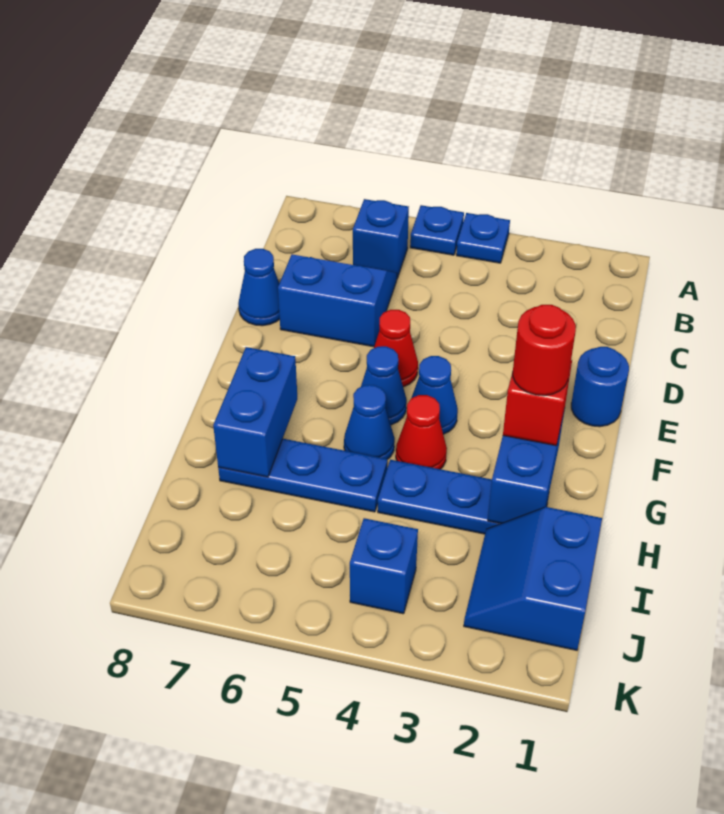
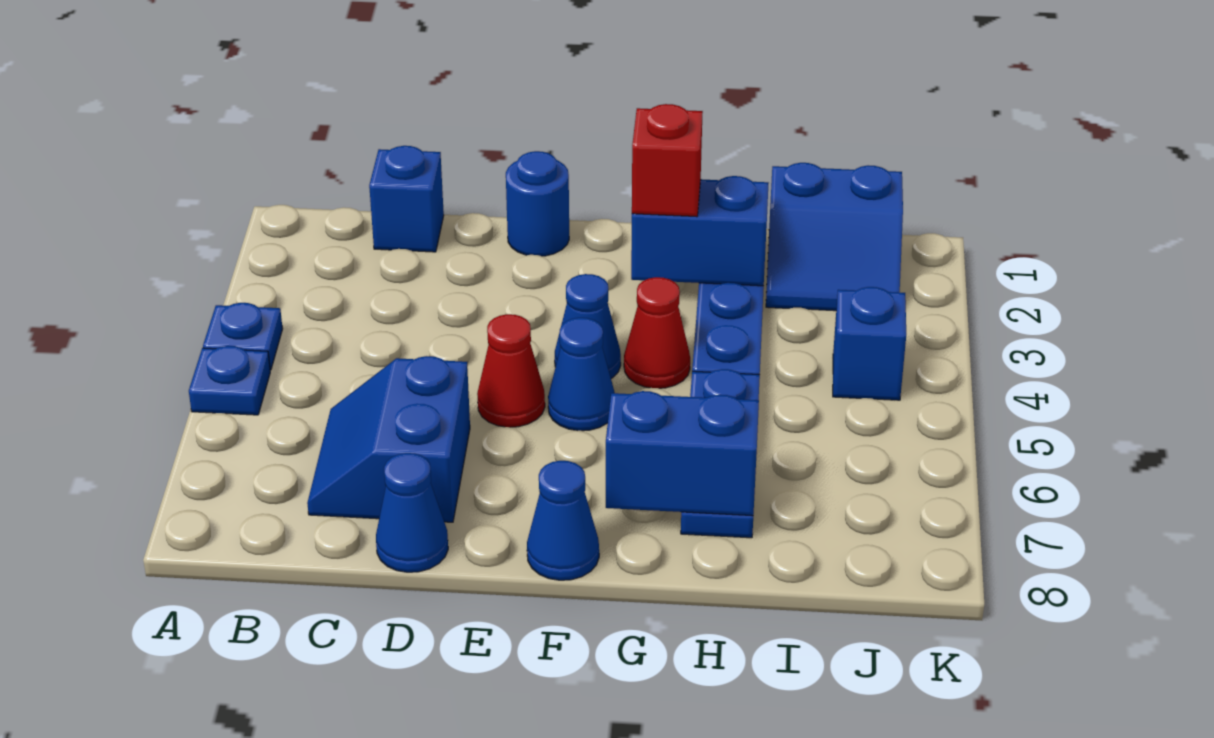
blue 1x1 brick [353,199,409,278] -> blue 1x1 brick moved to [369,146,444,252]
red 1x1 round brick [513,305,576,396] -> none
blue 1x1 cone [344,385,395,459] -> blue 1x1 cone moved to [527,461,599,580]

